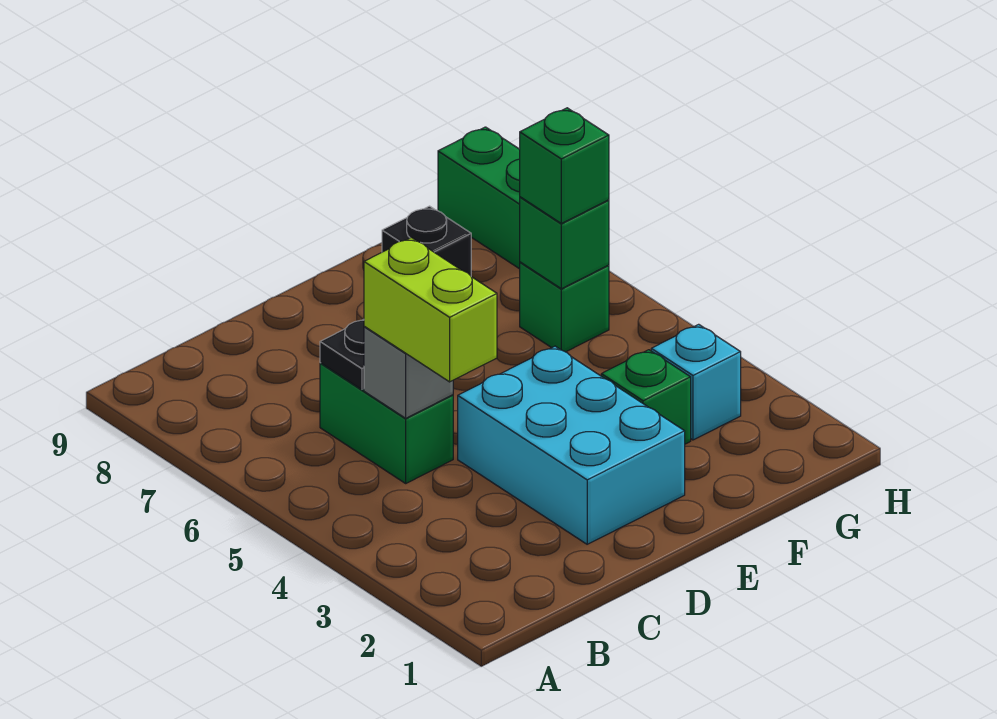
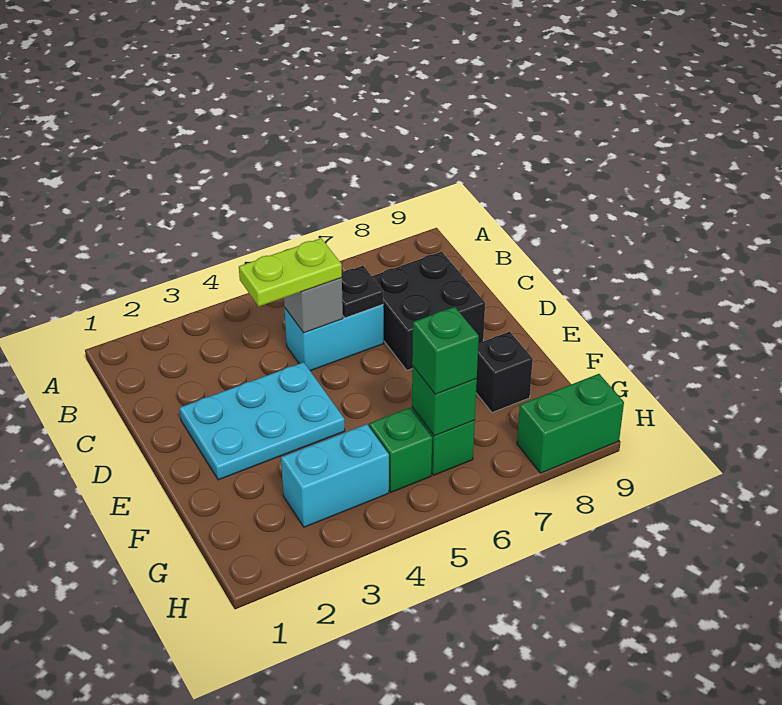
lime 1x2 brick [364,238,497,382] -> lime 1x2 plate [239,238,342,306]
green 1x2 brick [320,363,453,483] -> cyan 1x2 brick [284,305,384,371]
none -> black 2x2 brick [372,252,485,370]
cyan 2x3 brick [458,346,685,544] -> cyan 2x3 plate [179,362,345,480]
green 1x1 brick [601,350,691,444] -> green 1x1 brick moved to [369,408,432,492]
cyan 1x1 brick [651,324,741,440] -> cyan 1x2 brick [281,424,389,527]

